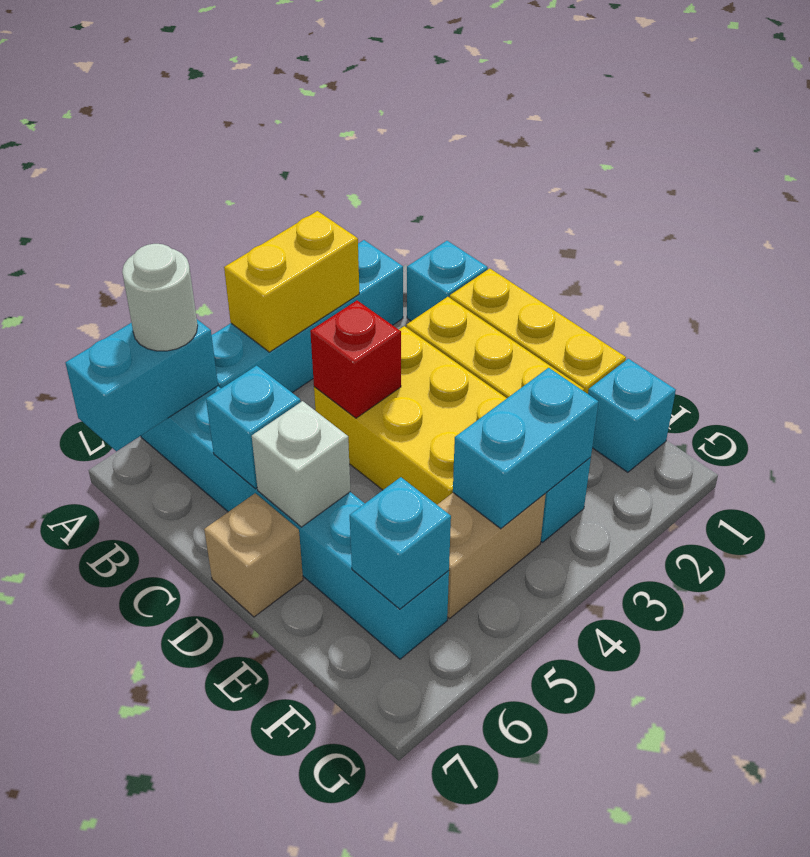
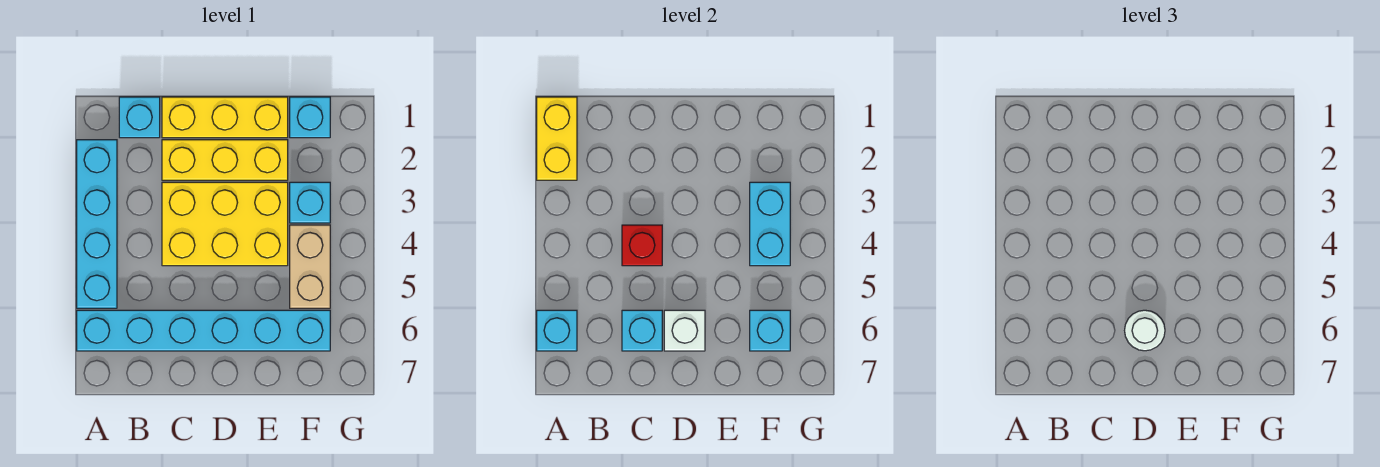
yellow 1x2 brick [224,211,359,352] -> yellow 1x2 brick moved to [537,97,577,180]
cyan 1x2 brick [65,320,218,451] -> cyan 1x1 brick [537,310,577,351]
white 1x1 round brick [122,244,198,351] -> white 1x1 round brick moved to [1125,310,1165,351]
tan 1x1 brick [204,493,303,617] -> none

